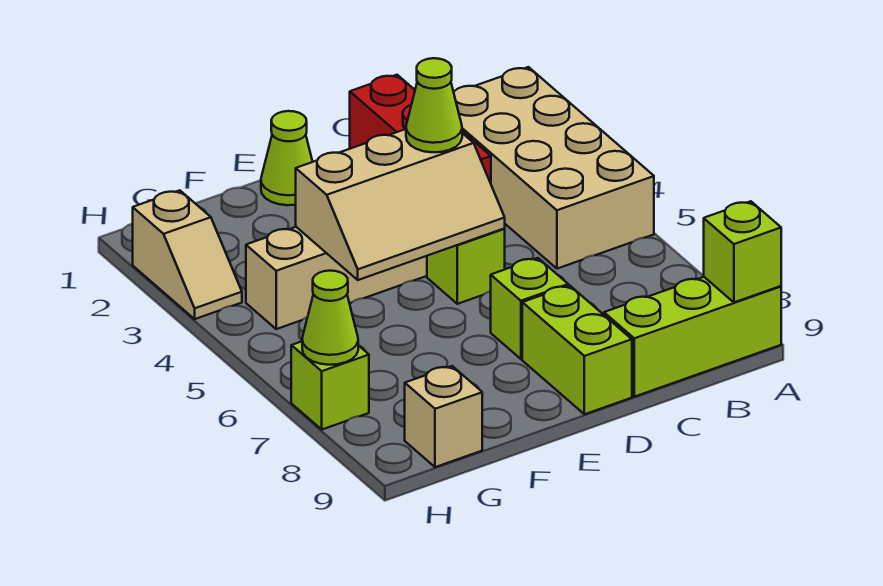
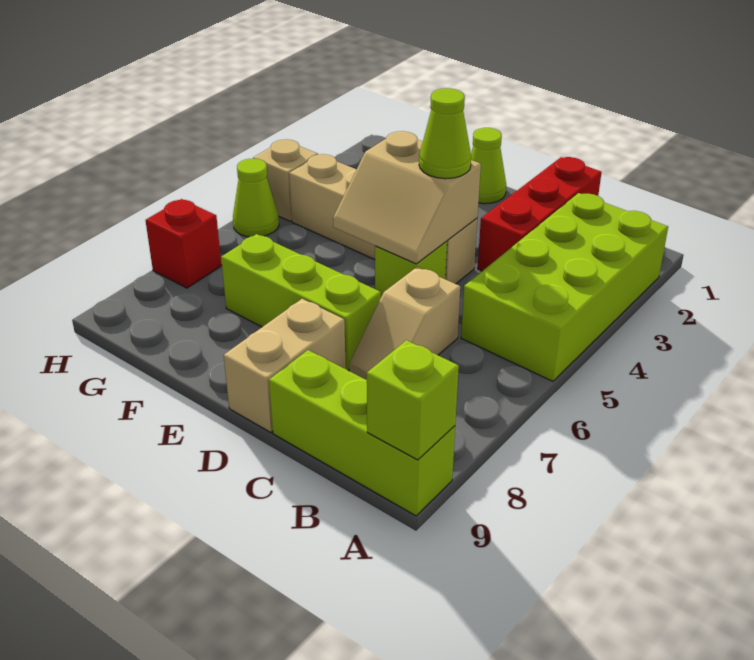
tan 2x4 brick [454,67,654,269] -> lime 2x4 brick [461,193,668,381]
tan 2x3 slope [296,129,505,280] -> tan 2x2 slope [333,131,481,264]
lime 1x1 brick [491,258,568,359] -> lime 1x3 brick [221,234,381,370]
lime 1x2 brick [522,286,632,414] -> tan 1x2 brick [224,299,346,433]
tan 1x1 brick [405,366,482,467] -> tan 1x1 brick moved to [253,139,318,221]
tan 1x2 slope [133,190,242,319] -> tan 1x2 slope moved to [349,267,460,380]
lime 1x1 brick [291,342,369,429] -> red 1x1 brick [146,199,222,288]
lime 1x1 cone [302,271,358,365] -> lime 1x1 cone moved to [233,159,279,237]

